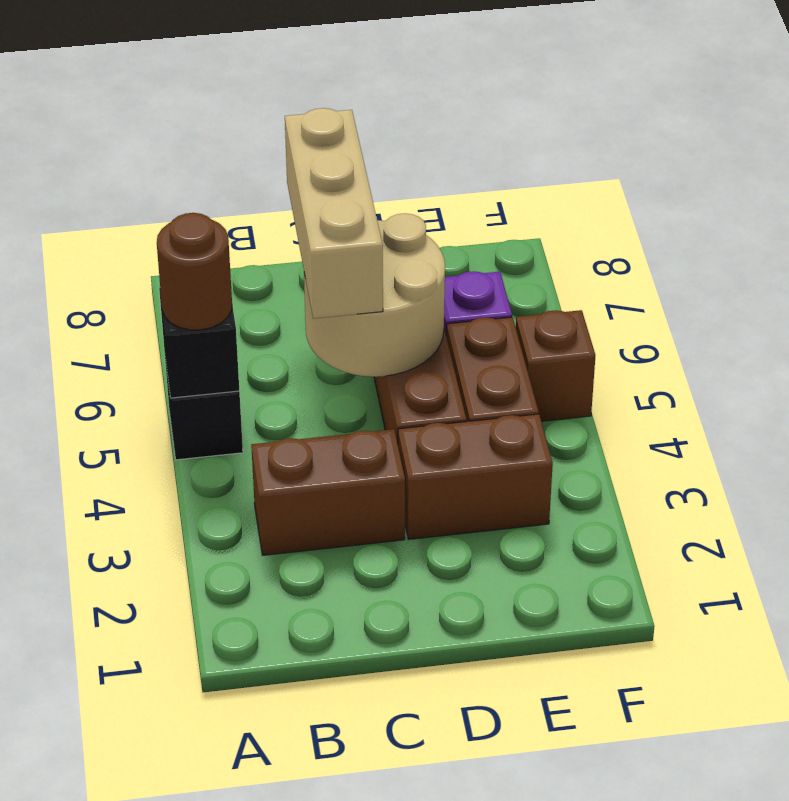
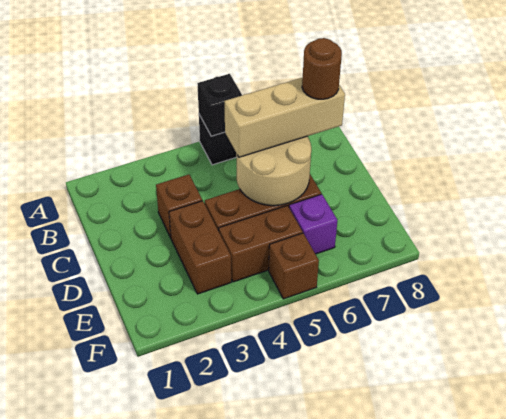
brown 1x1 round brick [157,213,232,330] -> brown 1x1 round brick moved to [302,38,342,99]
brown 1x2 brick [251,429,405,555] -> brown 1x1 brick [156,174,202,238]

